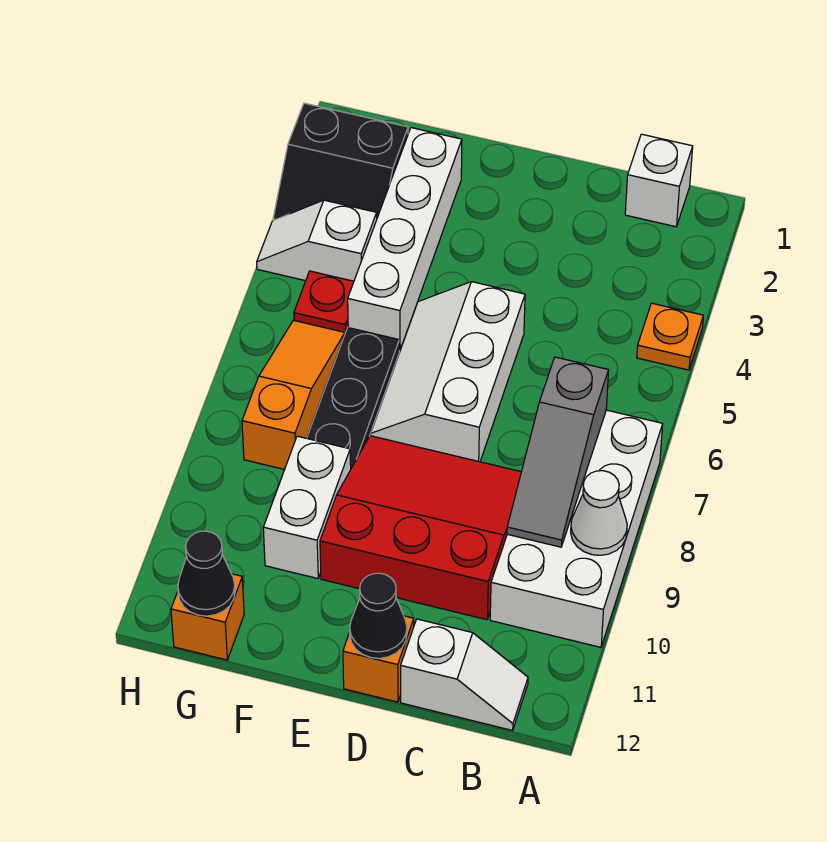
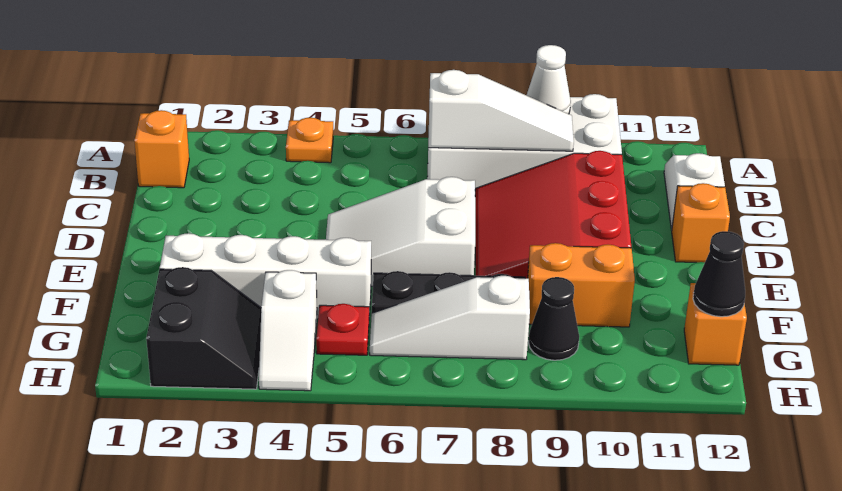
white 1x1 brick [625,134,693,227] -> orange 1x1 brick [134,110,189,188]
grey 1x3 slope [507,357,609,547] -> white 1x3 slope [428,70,574,151]
white 2x3 slope [371,282,525,462] -> white 2x3 slope turned to [326,177,475,286]
black 1x1 cone [350,573,407,658] -> black 1x1 cone moved to [529,277,579,360]
white 1x2 brick [263,436,351,579] -> orange 1x2 brick [528,243,635,327]
orange 1x3 slope [242,320,345,470] -> white 1x3 slope [370,276,530,360]

